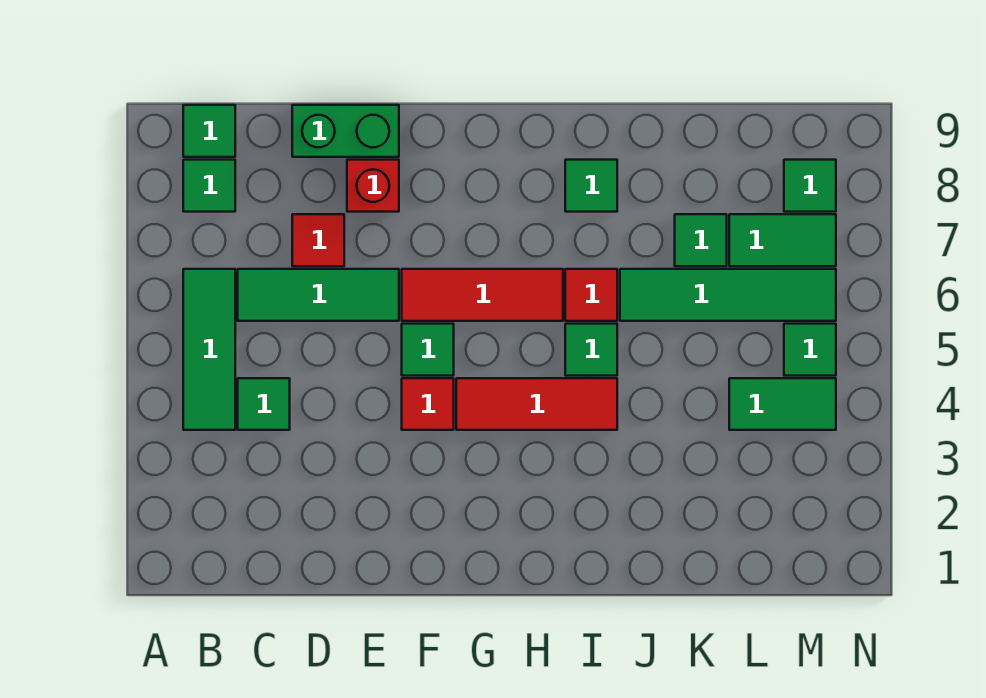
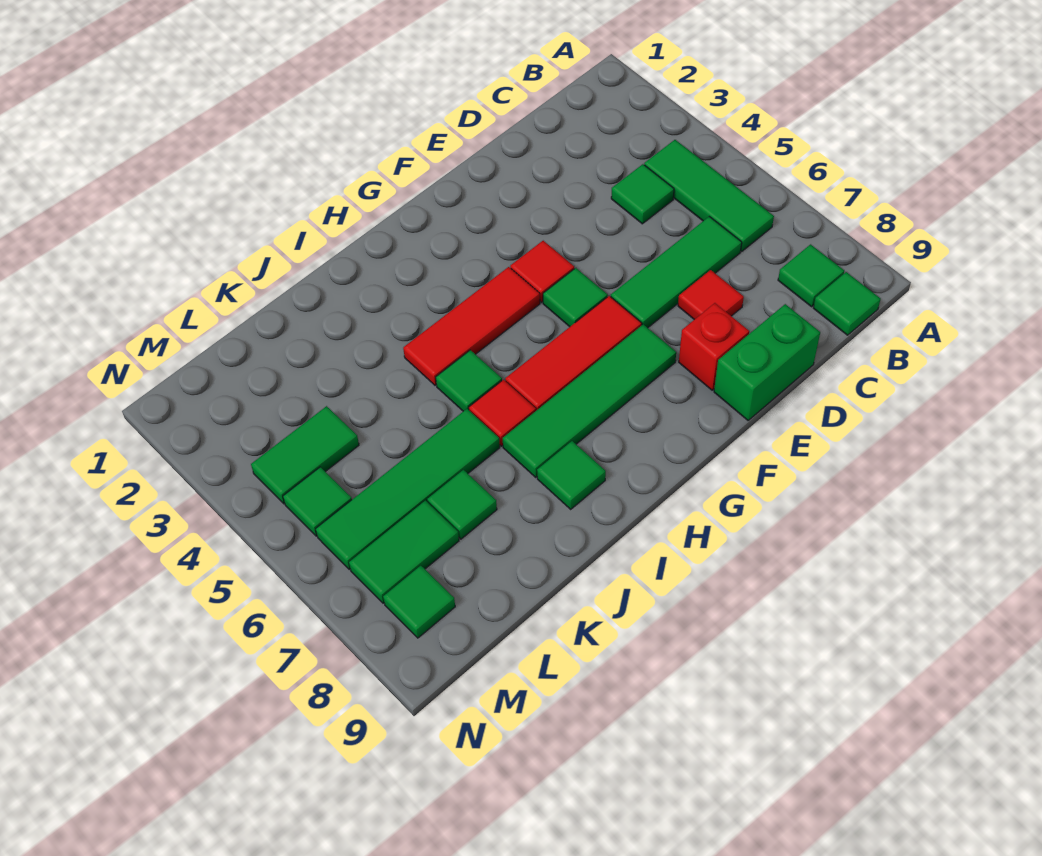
none -> green 1x4 tile [503,324,676,477]

